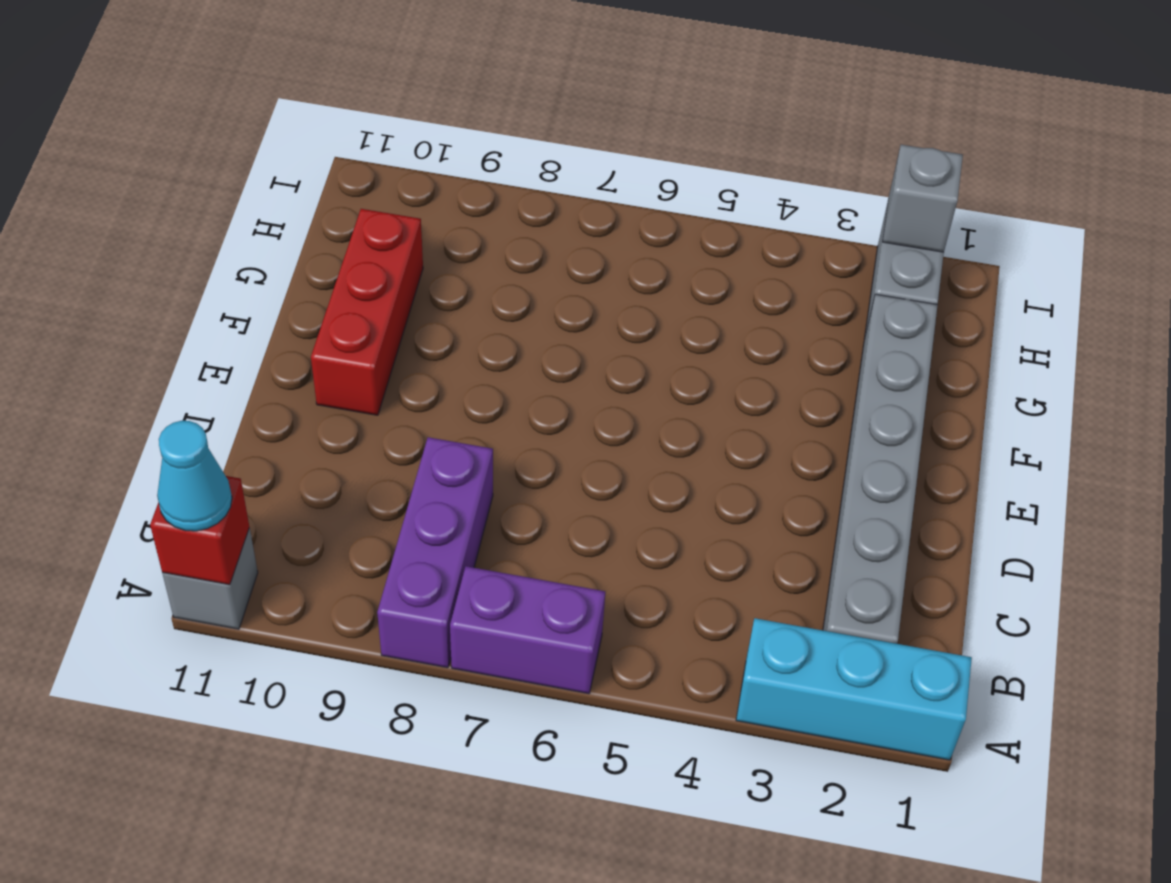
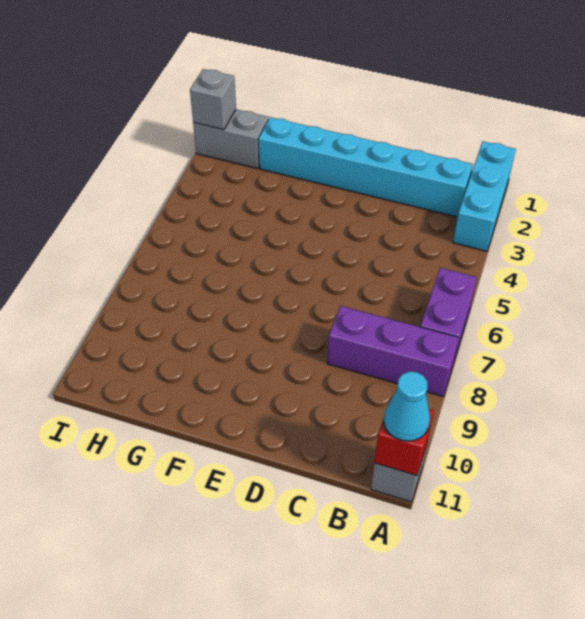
grey 1x6 brick [823,294,938,644] -> cyan 1x6 brick [259,117,473,217]
red 1x3 brick [311,209,423,415] -> none

